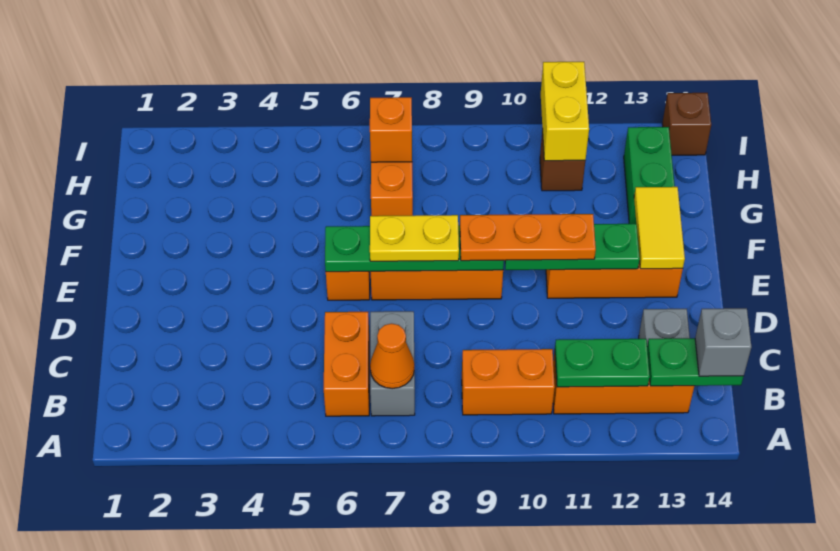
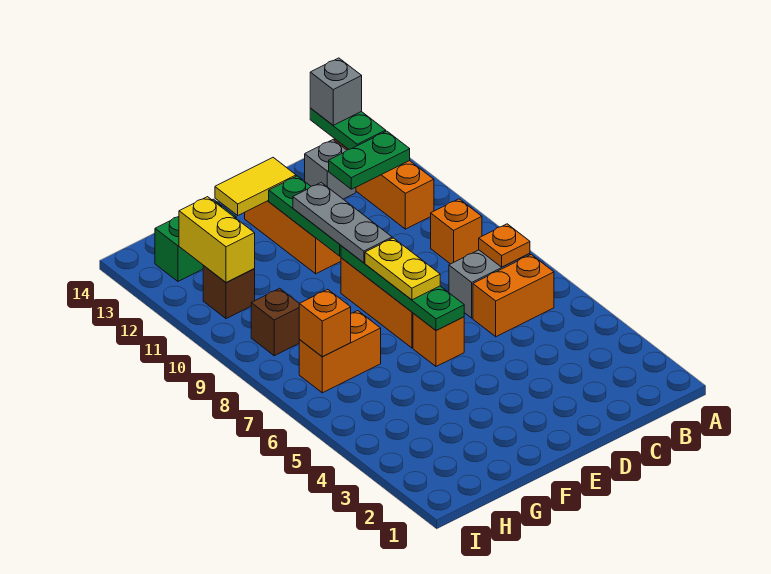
orange 1x1 cone [370,324,414,389] -> orange 1x1 plate [479,224,530,267]
orange 1x2 brick [462,349,555,415] -> orange 1x1 brick [431,199,482,264]
green 1x2 plate [555,339,650,387] -> green 1x2 plate turned to [329,131,410,189]
orange 1x3 plate [460,214,596,261] -> grey 1x3 plate [293,182,392,263]
yellow 1x2 brick [541,62,589,161] -> yellow 1x2 brick turned to [179,197,255,282]
brown 1x1 brick [662,93,711,155] -> brown 1x1 brick moved to [251,288,300,356]

